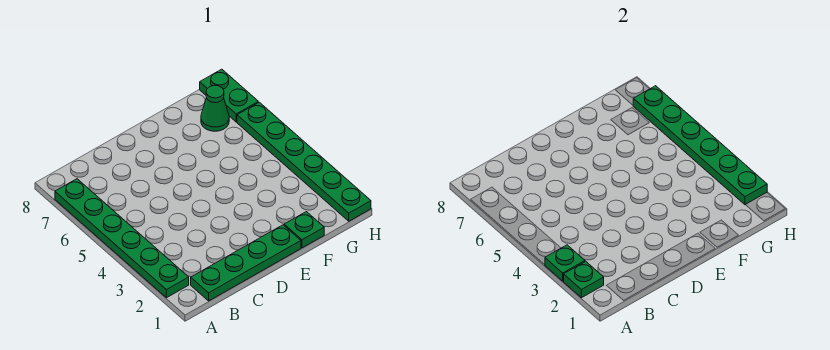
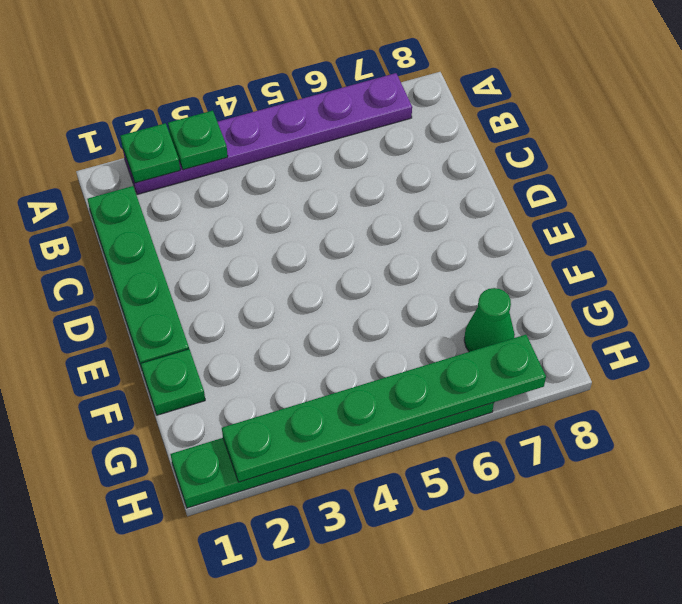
green 1x6 plate [55,179,189,298] -> purple 1x6 plate [123,73,412,194]
green 1x2 plate [200,69,258,122] -> none

